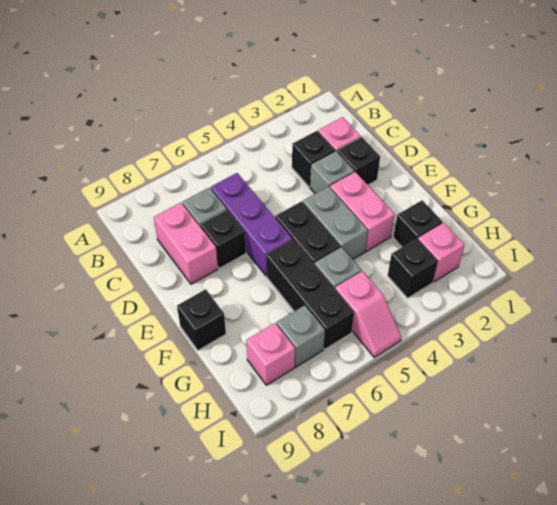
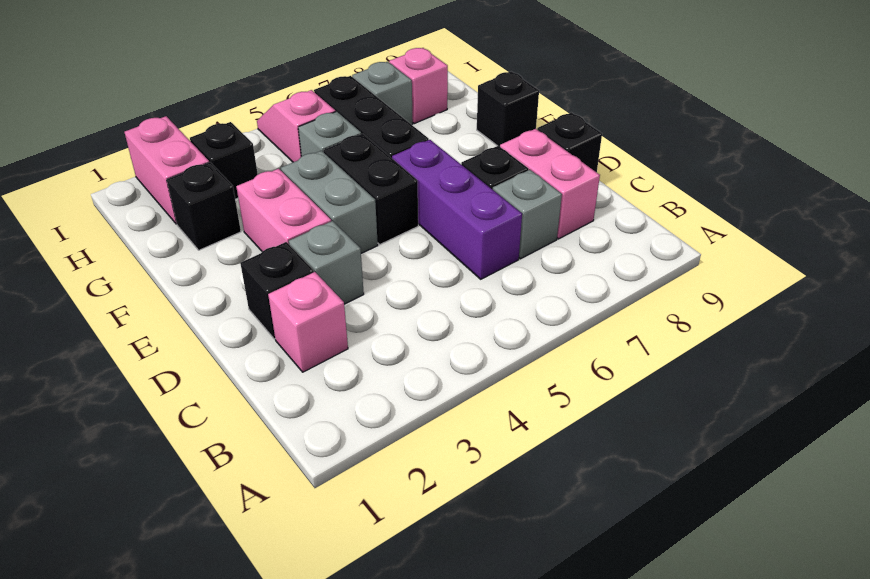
black 1x1 brick [292,131,335,187] -> black 1x1 brick moved to [537,112,602,172]
pink 1x1 brick [418,223,465,282] -> pink 1x2 brick [124,116,209,224]

